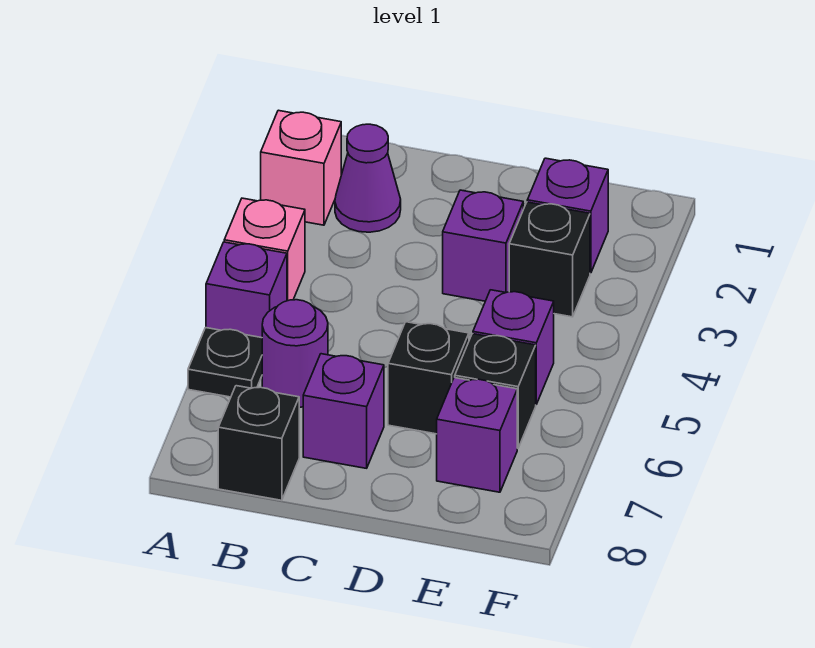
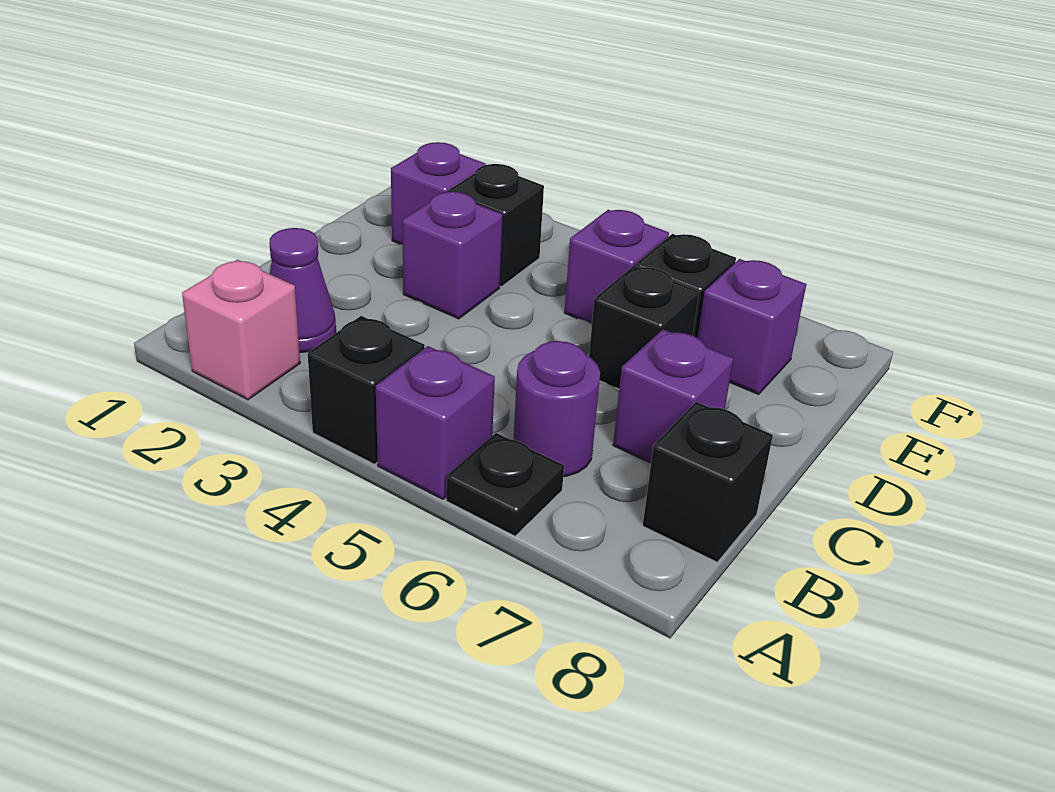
pink 1x1 brick [224,198,305,301] -> black 1x1 brick [308,316,425,464]

